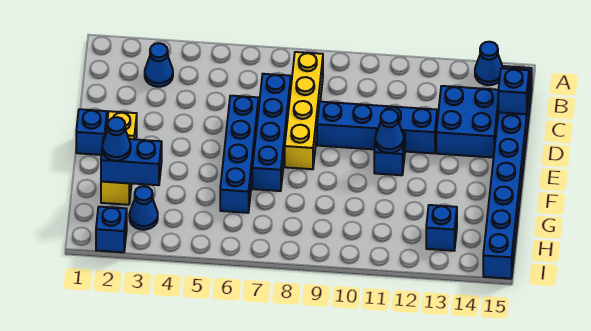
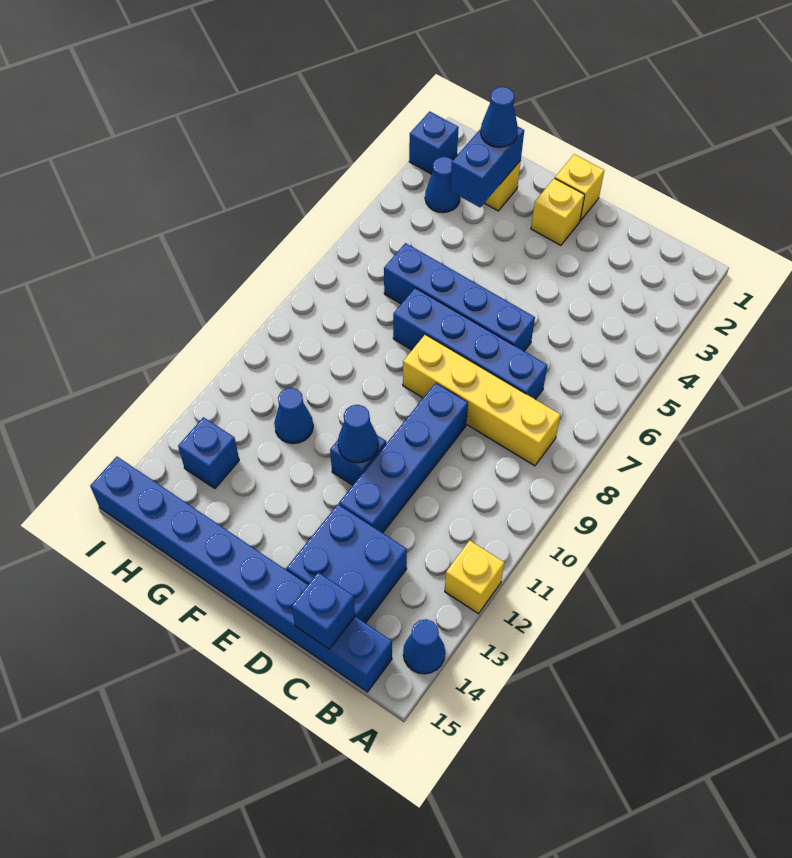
none -> yellow 1x1 brick [445,540,504,614]
blue 1x1 cone [145,43,173,87] -> blue 1x1 cone moved to [274,388,313,444]
blue 1x1 brick [76,109,107,155] -> yellow 1x1 brick [555,154,604,221]

